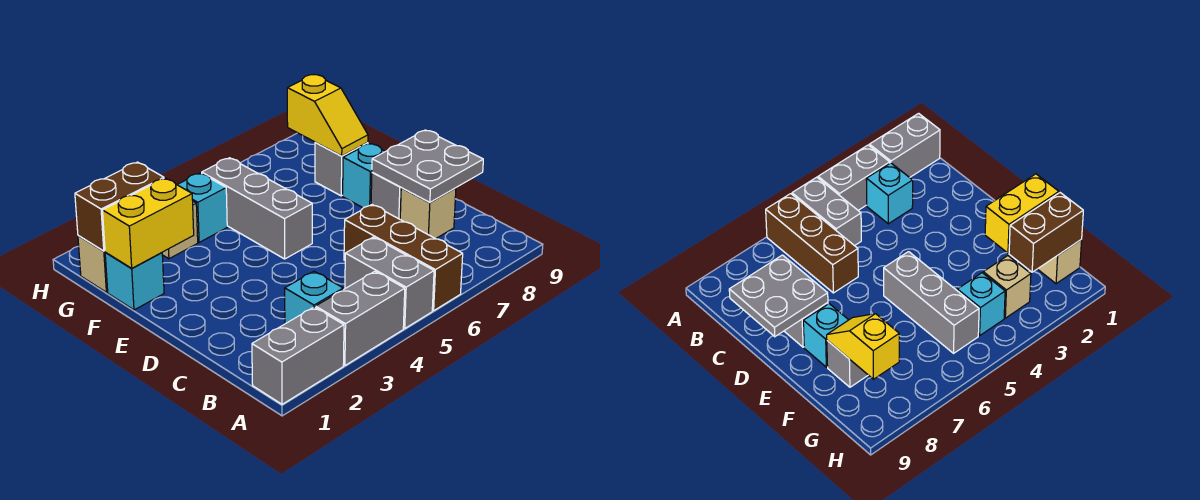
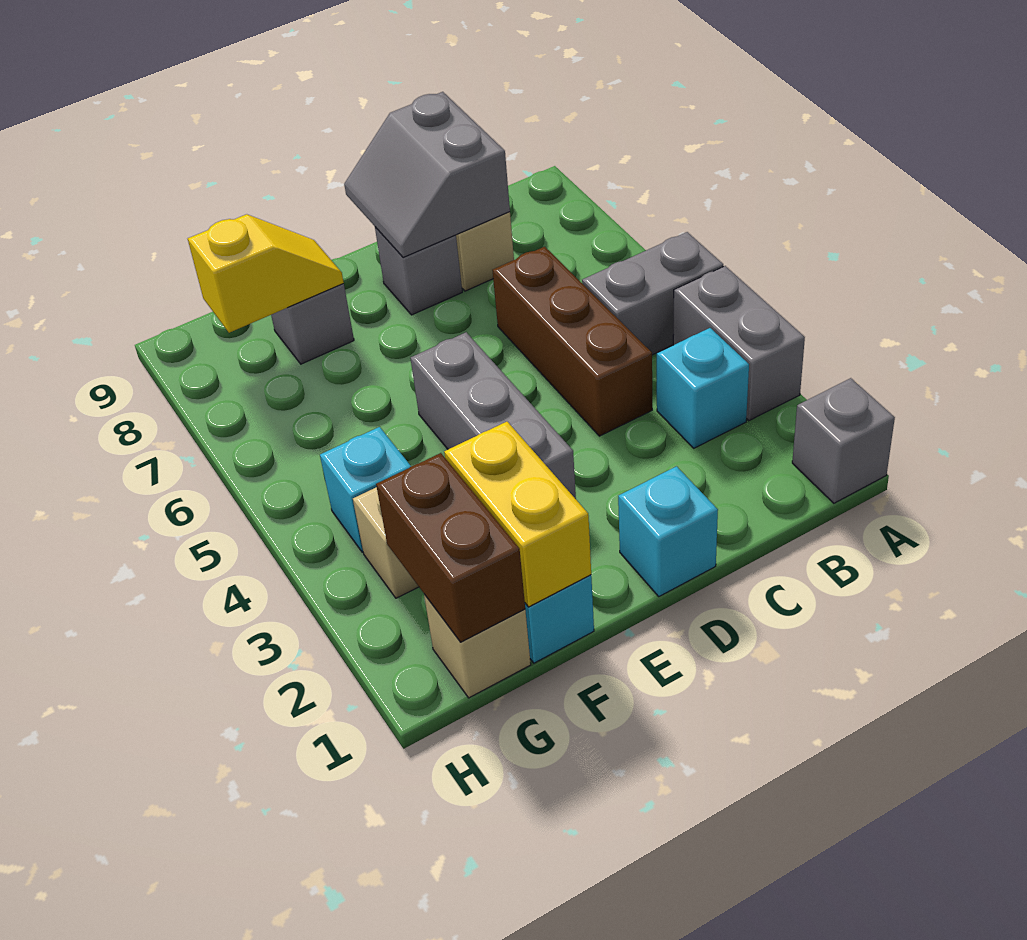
grey 1x2 brick [252,307,344,404] -> grey 1x1 brick [792,378,895,503]
brown 1x3 brick [344,205,463,311] -> brown 1x3 brick turned to [492,247,652,436]
grey 2x2 plate [372,130,483,203] -> grey 2x2 slope [344,92,510,258]
grey 1x3 brick [202,158,312,259] -> grey 1x3 brick turned to [410,332,576,499]
cyan 1x1 brick [343,143,385,208] -> cyan 1x1 brick moved to [618,466,718,596]

